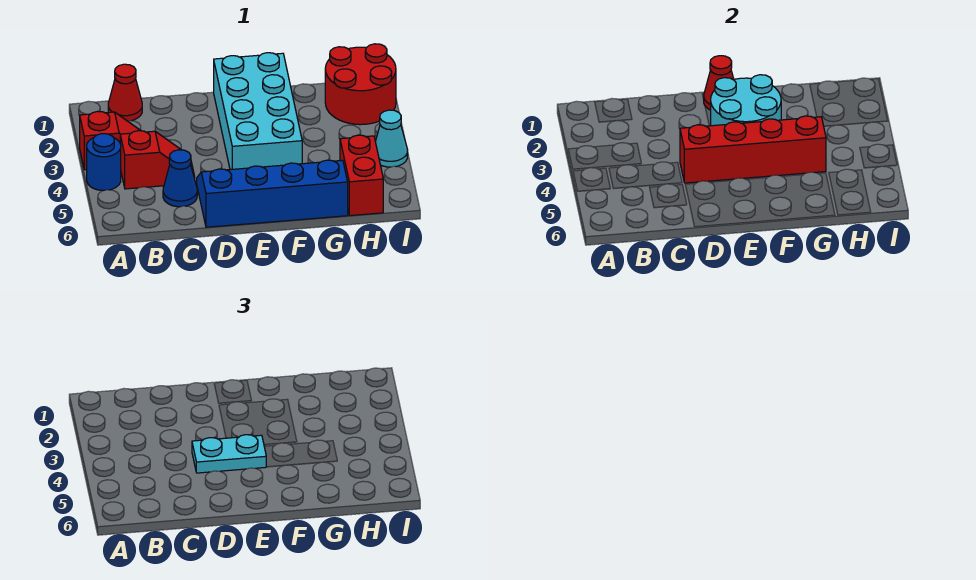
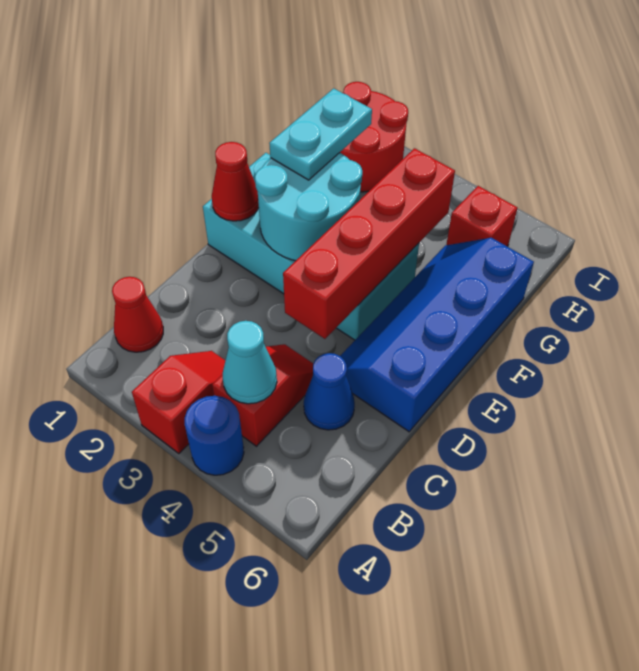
cyan 1x2 plate [192,435,266,473] -> cyan 1x2 plate moved to [269,88,372,180]
red 1x2 brick [340,135,383,216] -> red 1x1 brick [446,186,518,247]
cyan 1x1 cone [375,110,408,167] -> cyan 1x1 cone moved to [222,321,277,404]

